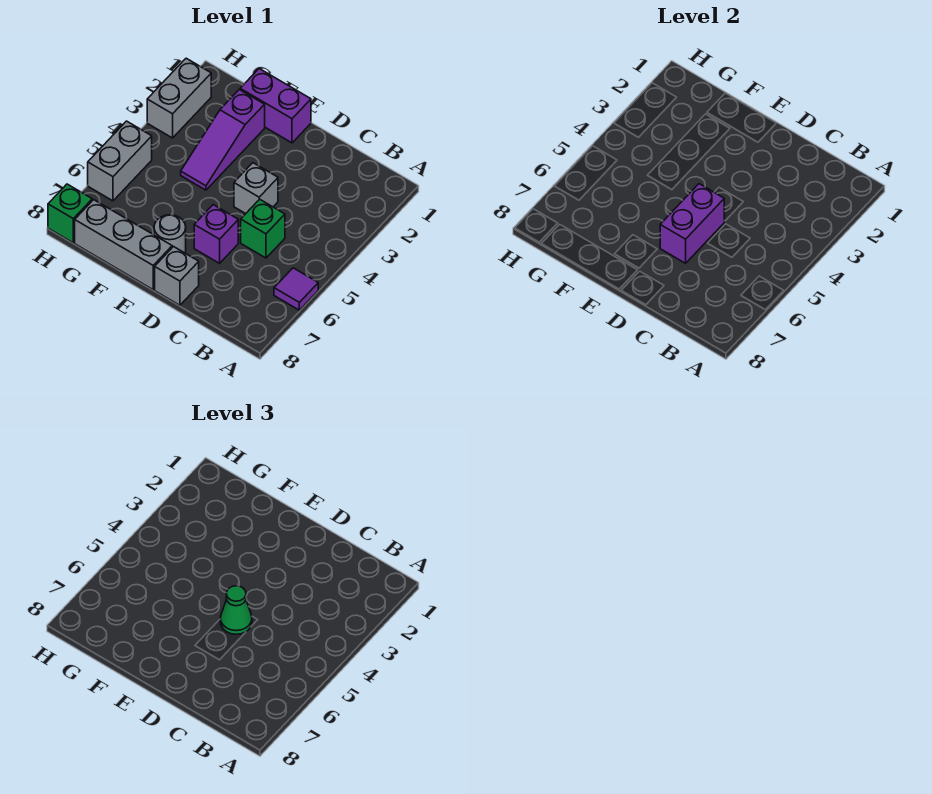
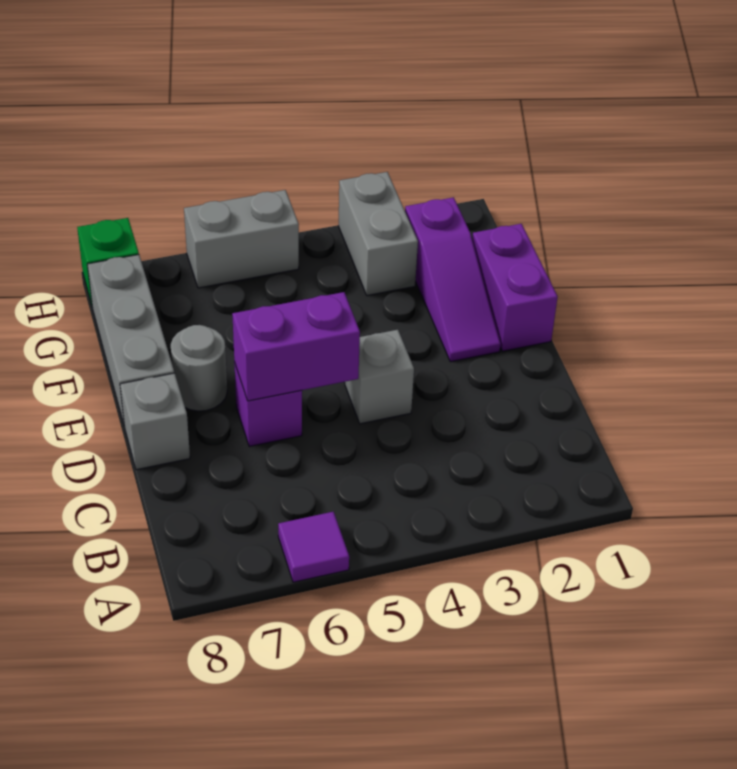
green 1x1 brick [241,199,285,258] -> none
green 1x1 cone [220,586,252,634] -> none
purple 1x3 slope [181,90,265,190] -> purple 1x3 slope turned to [405,197,501,362]
grey 1x2 brick [147,58,211,138] -> grey 1x2 brick turned to [338,172,418,296]

